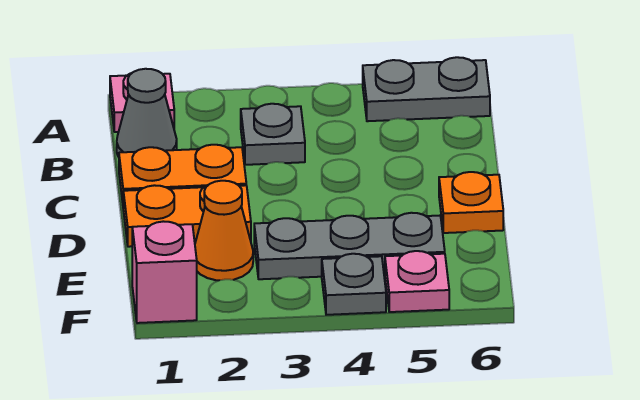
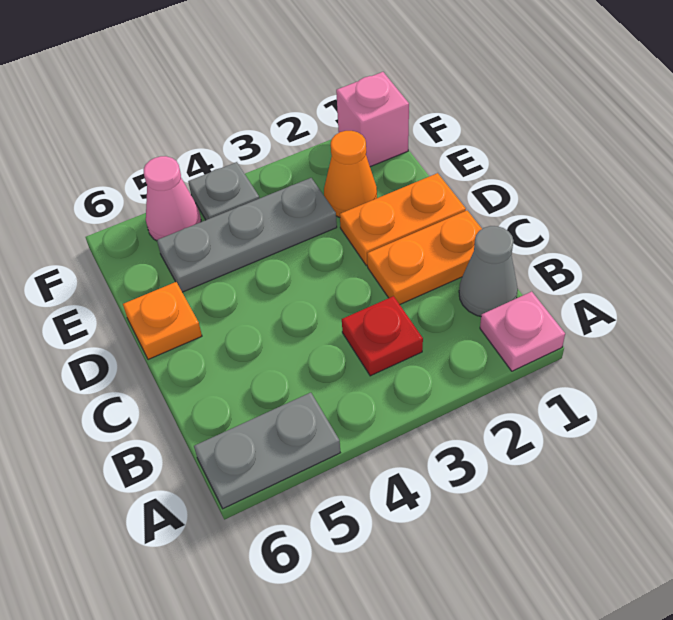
grey 1x1 plate [241,104,305,165] -> red 1x1 plate [342,296,423,376]
pink 1x1 plate [385,251,449,312] -> pink 1x1 cone [144,156,201,241]

